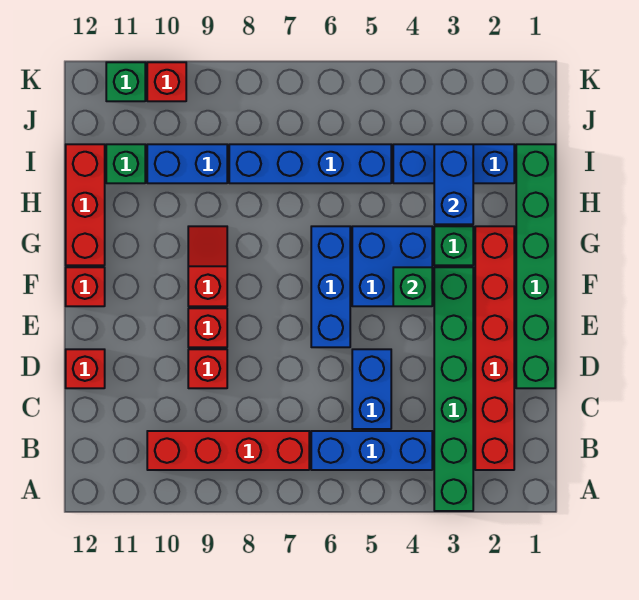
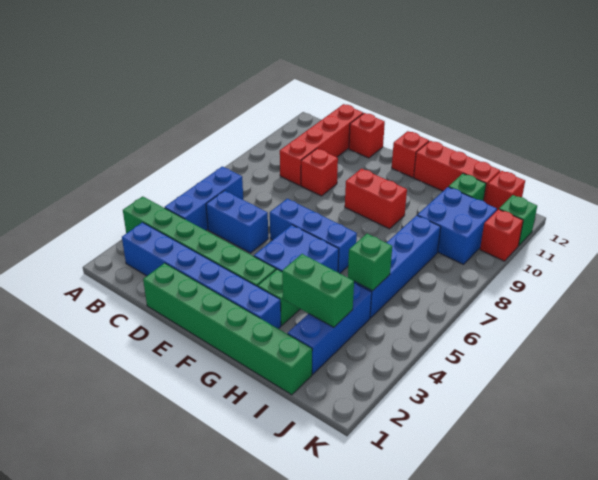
red 1x6 brick [475,226,514,470] -> blue 1x6 brick [122,222,281,329]
red 1x4 brick [147,431,309,470] -> red 1x4 brick moved to [280,104,363,186]
red 1x1 brick [188,308,227,347] -> red 1x1 brick moved to [485,171,525,210]
green 1x1 brick [393,267,432,306] -> green 1x1 brick moved to [348,234,392,291]
red 1x2 slope [188,226,227,306] -> red 1x2 brick [345,169,407,229]
blue 1x2 brick [434,144,473,224] -> green 1x2 brick [282,254,354,327]
blue 1x2 brick [147,144,227,183] -> blue 2x2 brick [417,187,497,264]

